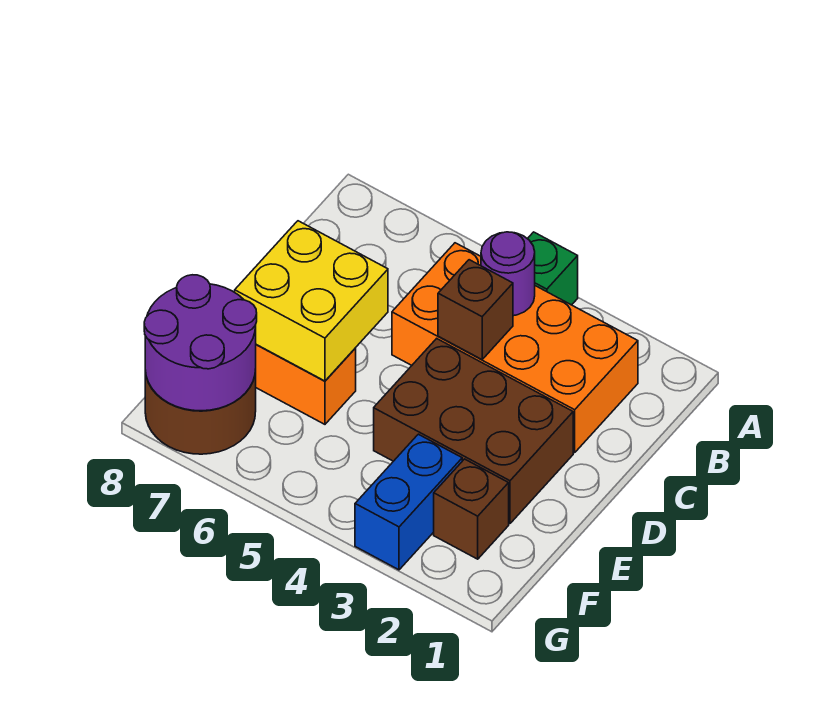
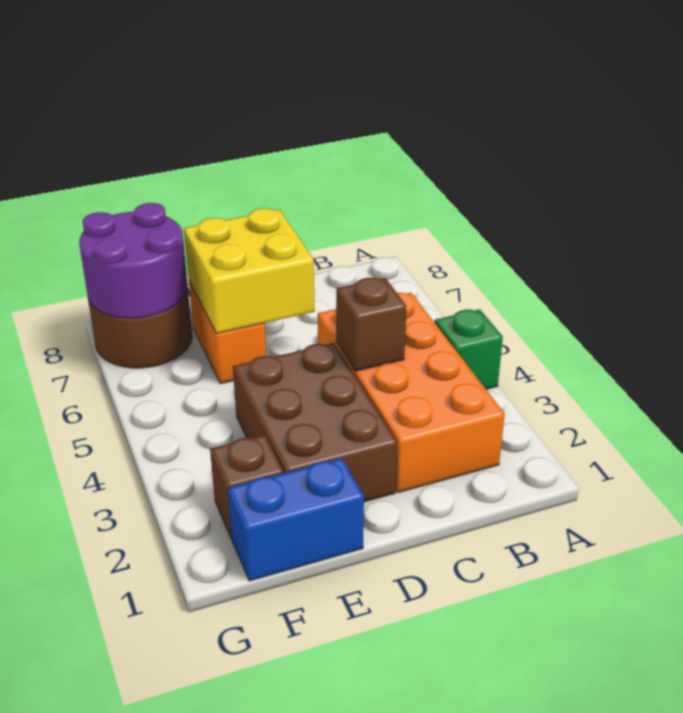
purple 1x1 round brick [481,232,535,316] -> none
blue 1x2 brick [355,434,462,570] -> blue 1x2 brick moved to [228,458,364,581]

